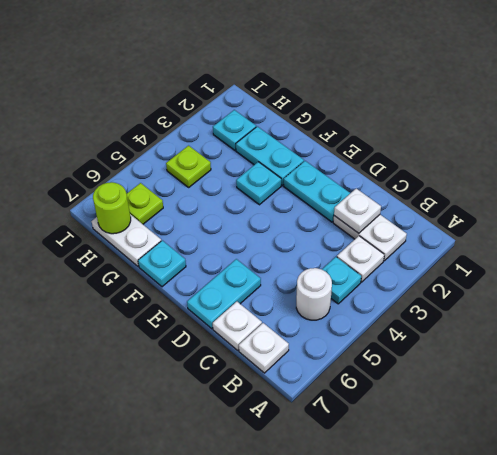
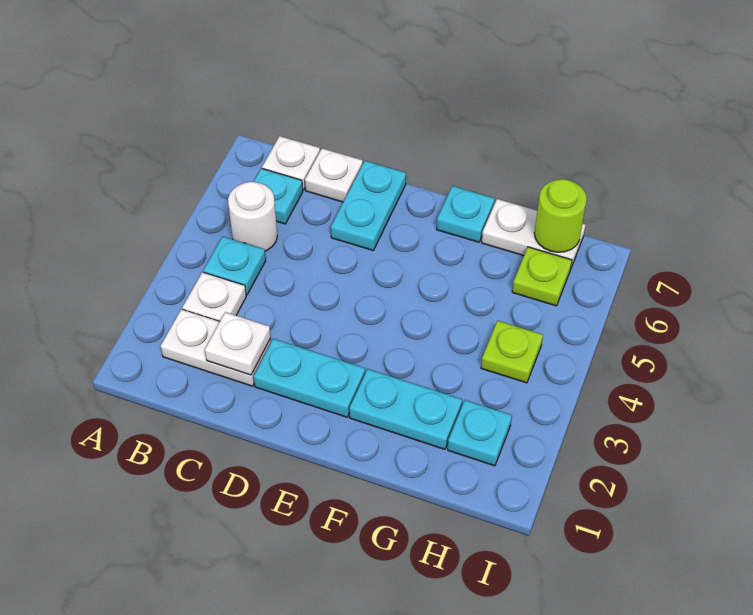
cyan 1x1 plate [236,162,281,205] -> cyan 1x1 plate moved to [254,168,303,224]

